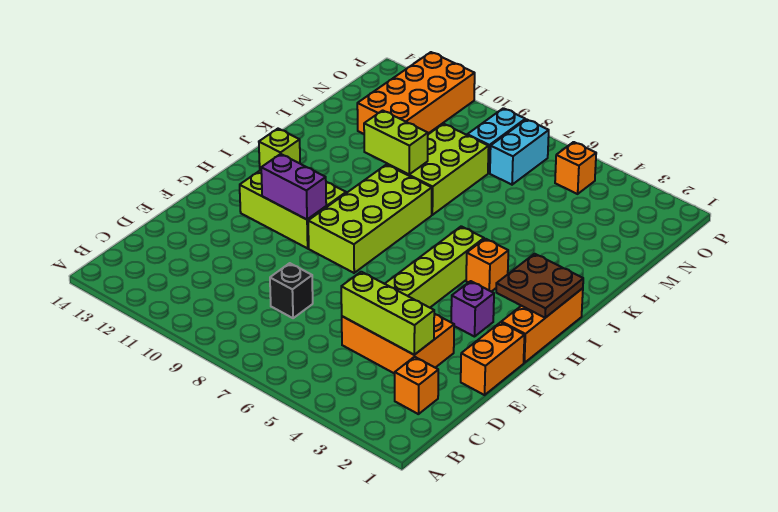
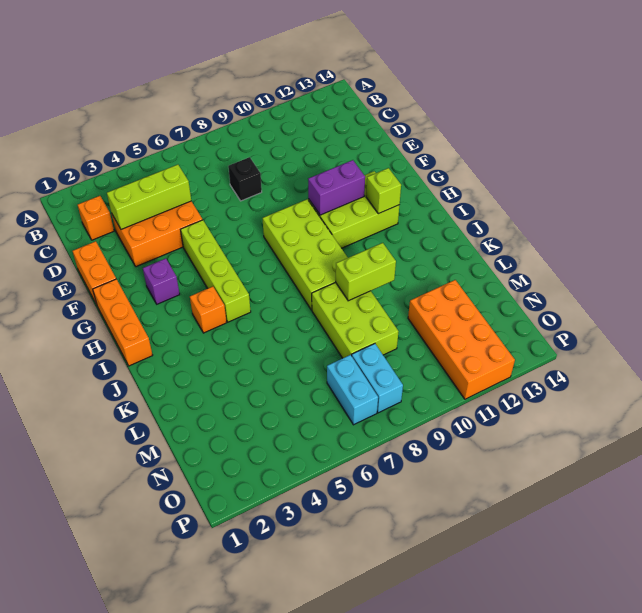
brown 2x2 plate [496,254,583,318] -> none
orange 1x1 brick [555,142,596,194] -> none

